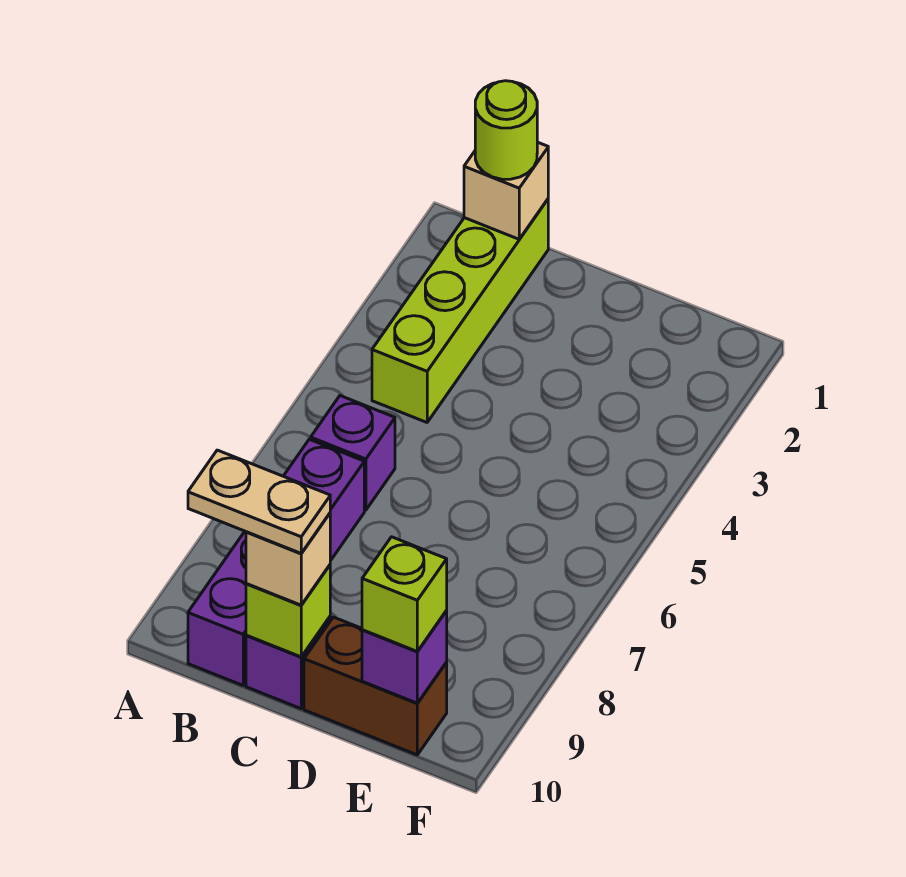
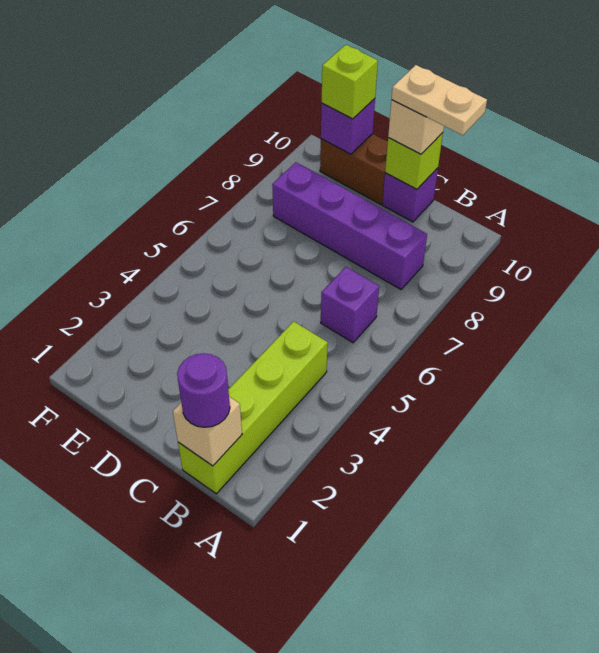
lime 1x1 round brick [475,81,537,179] -> purple 1x1 round brick [177,353,230,427]
purple 1x4 brick [188,439,364,685] -> purple 1x4 brick turned to [272,162,427,289]

